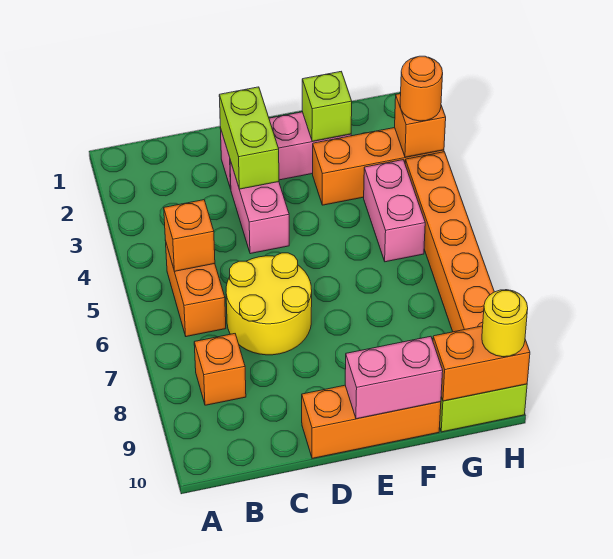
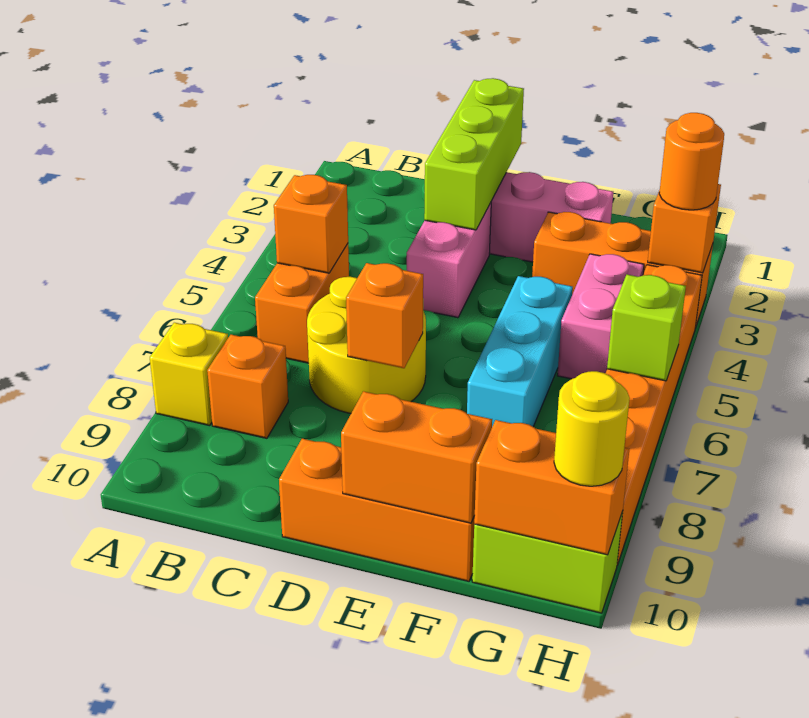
none -> yellow 1x1 brick [150,323,228,426]
lime 1x2 brick [219,87,279,189] -> lime 1x3 brick [424,78,524,230]
none -> orange 1x1 brick [346,263,423,368]
pink 1x2 brick [345,336,443,419] -> orange 1x2 brick [341,391,492,523]
lime 1x1 brick [302,72,352,141] -> lime 1x1 brick moved to [607,275,686,381]
none -> cyan 1x3 brick [467,276,573,427]

